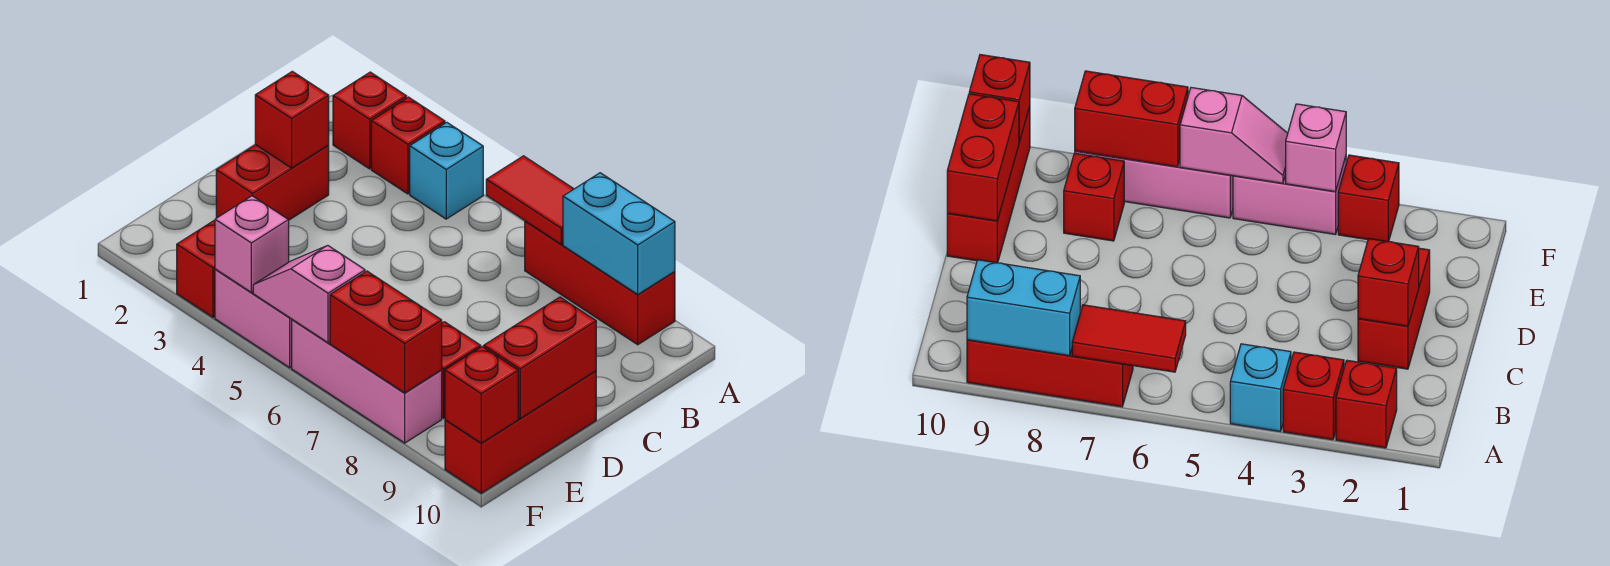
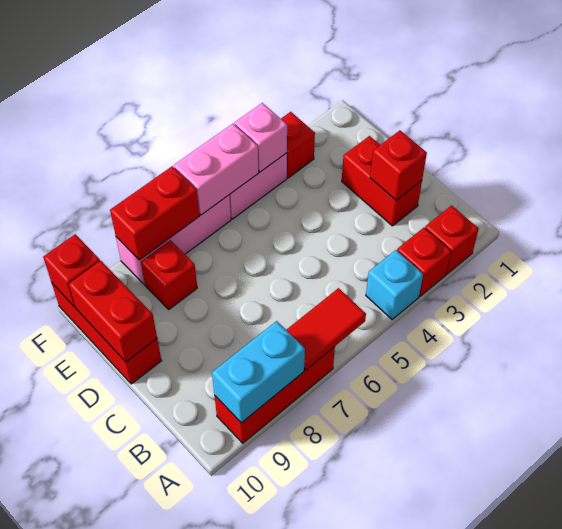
pink 1x2 slope [253,245,365,343] -> pink 1x2 brick [174,124,259,215]

